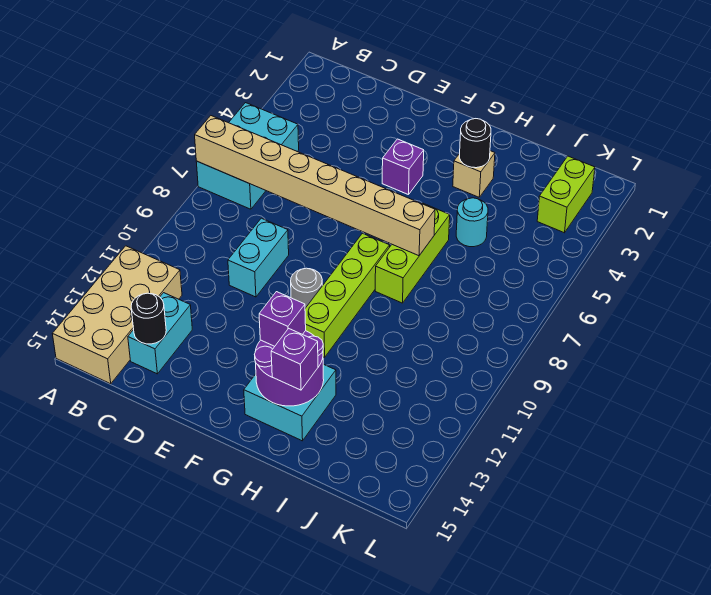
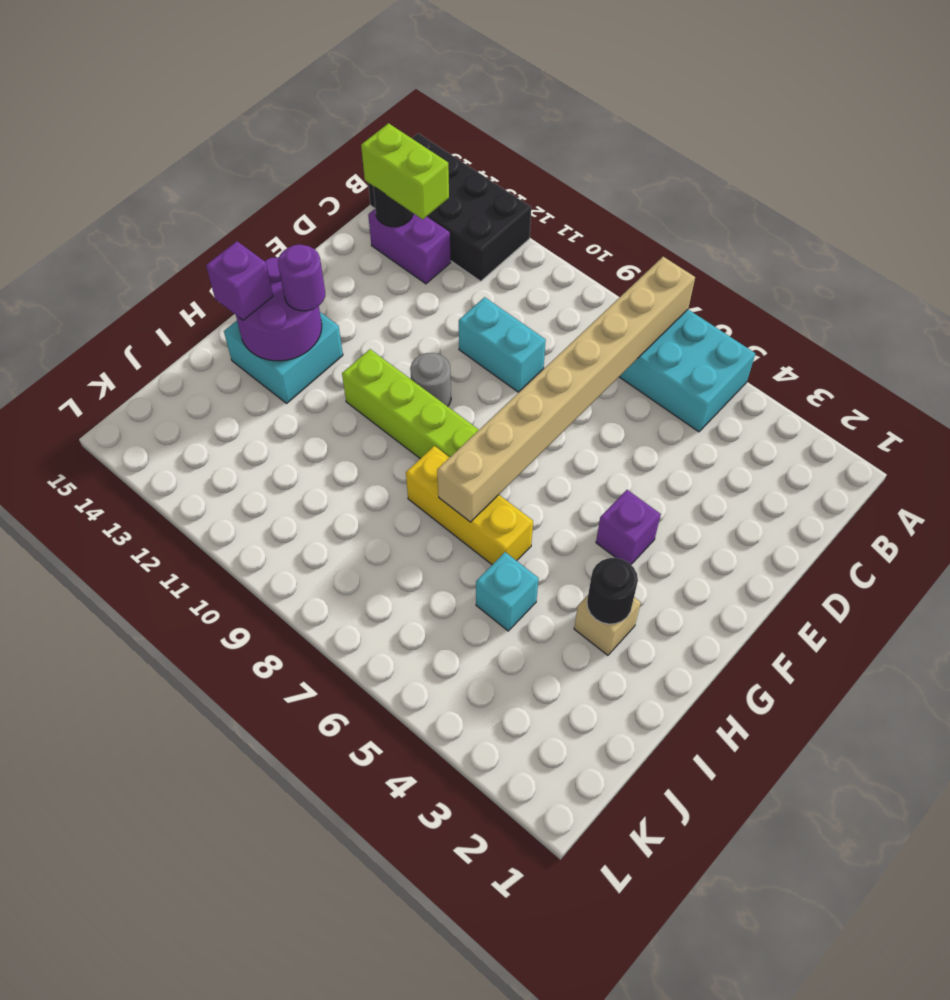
tan 2x4 brick [52,246,182,384] -> black 2x4 brick [368,133,531,281]
cyan 1x2 brick [128,293,192,374] -> purple 1x2 brick [368,209,451,284]
purple 1x1 brick [259,292,306,346] -> purple 1x1 round brick [278,245,325,311]
lime 1x3 brick [375,203,450,303] -> yellow 1x3 brick [406,446,533,565]
cyan 1x1 round brick [456,198,488,247] -> cyan 1x1 brick [476,552,539,631]
lime 1x2 brick [537,156,595,233] -> lime 1x2 brick moved to [361,123,449,219]

